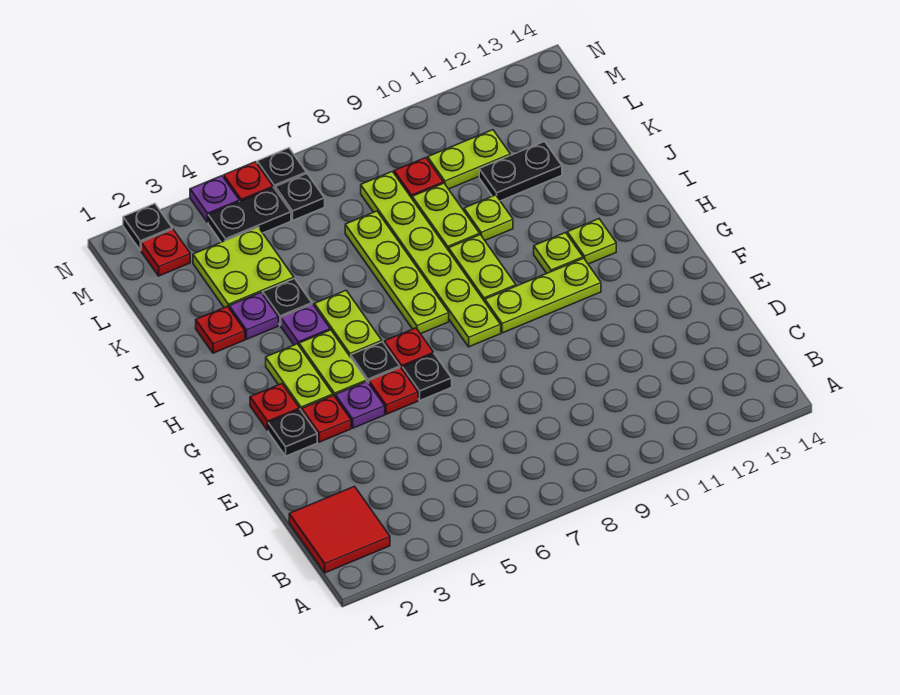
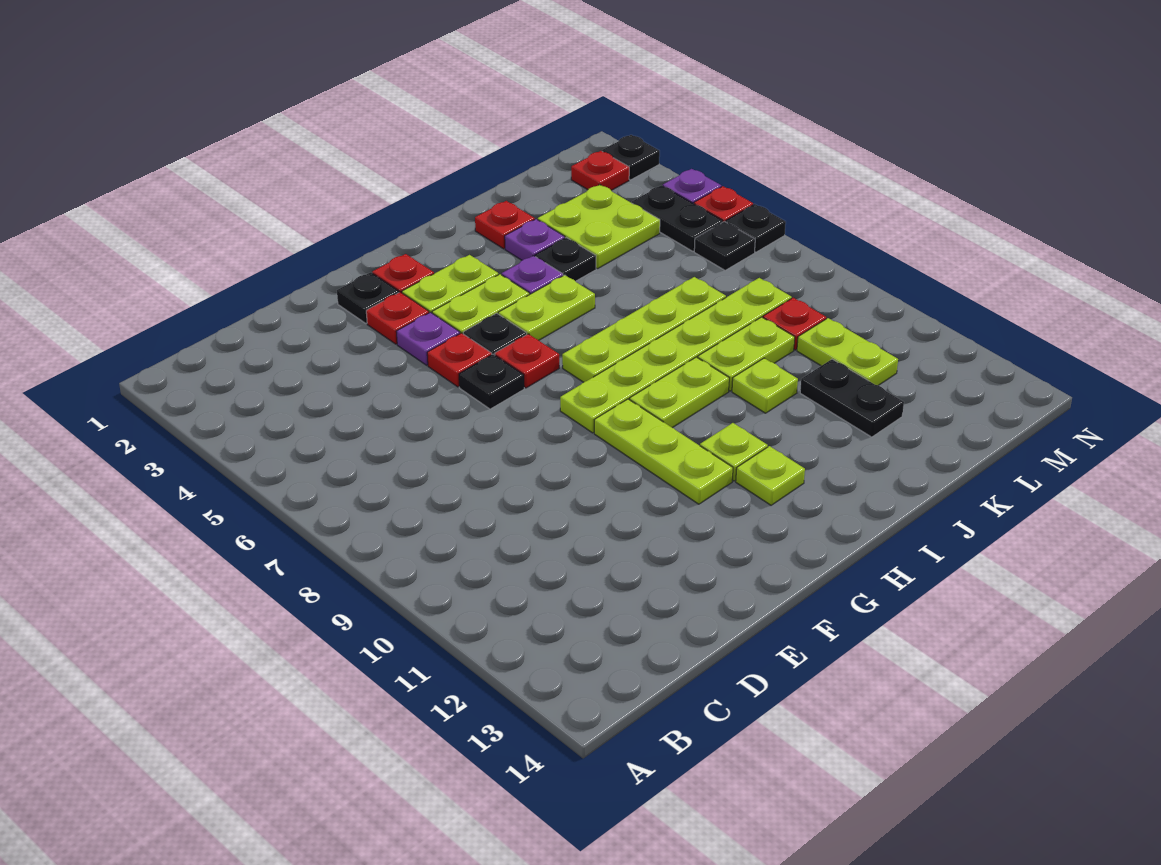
red 2x2 tile [289,486,390,573] -> none

